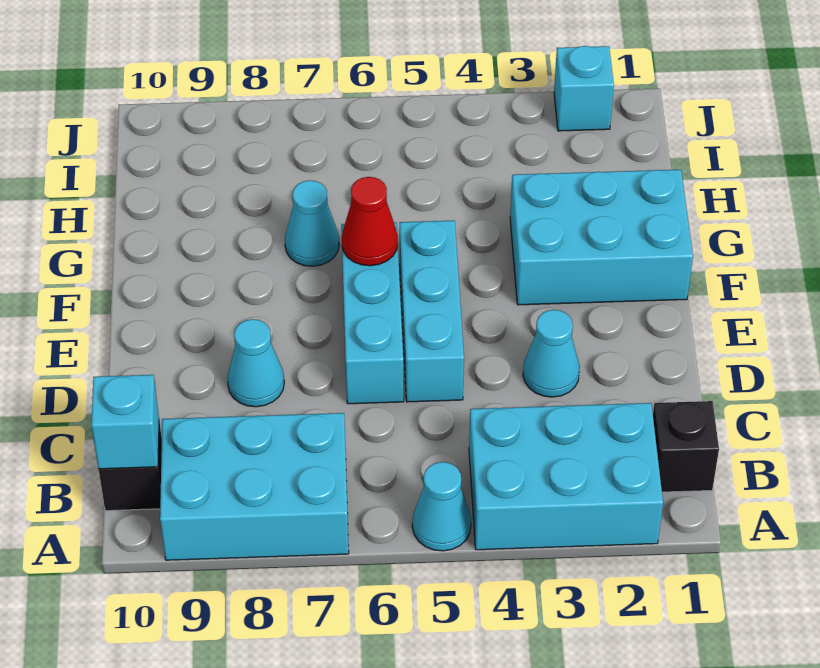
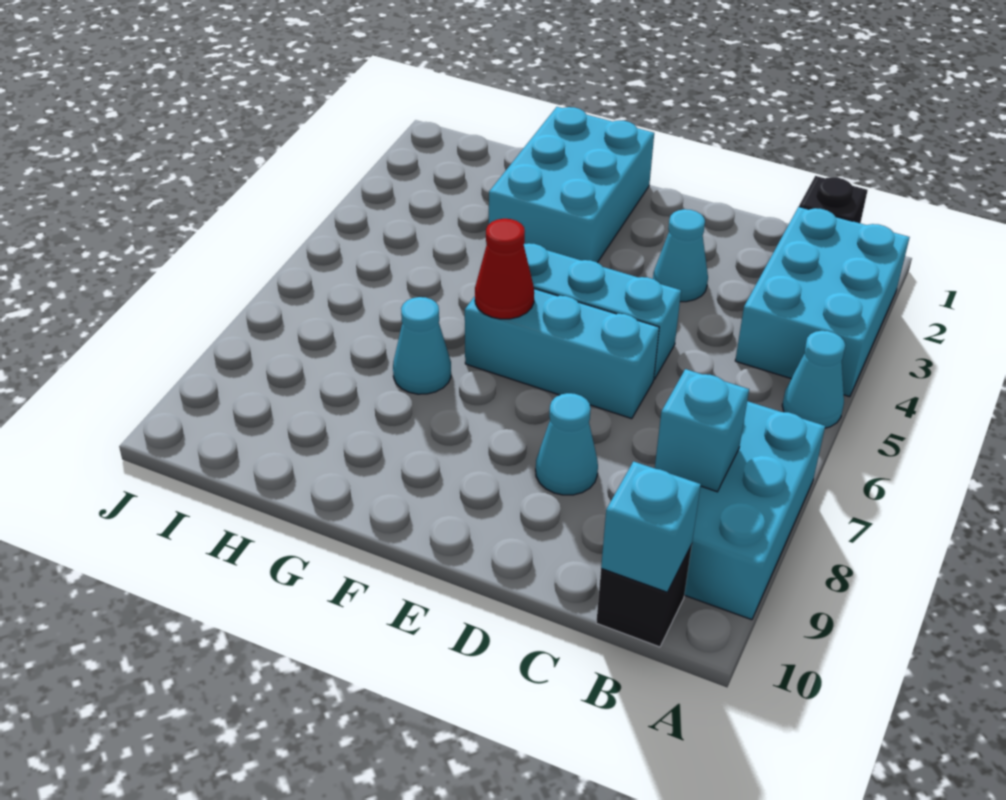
cyan 1x1 brick [554,46,614,131] -> cyan 1x1 brick moved to [655,369,749,492]

